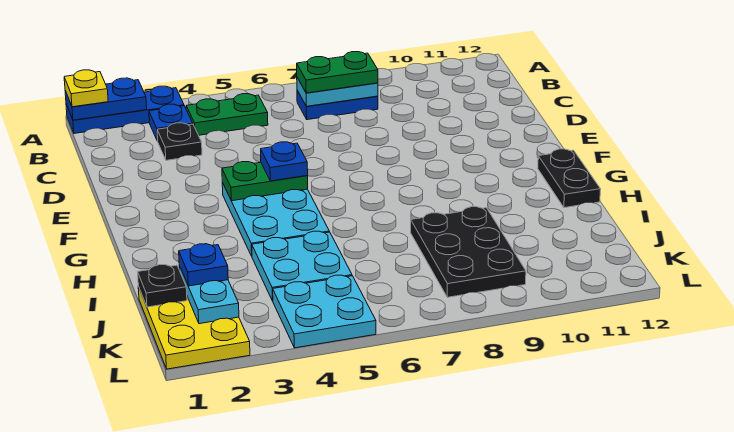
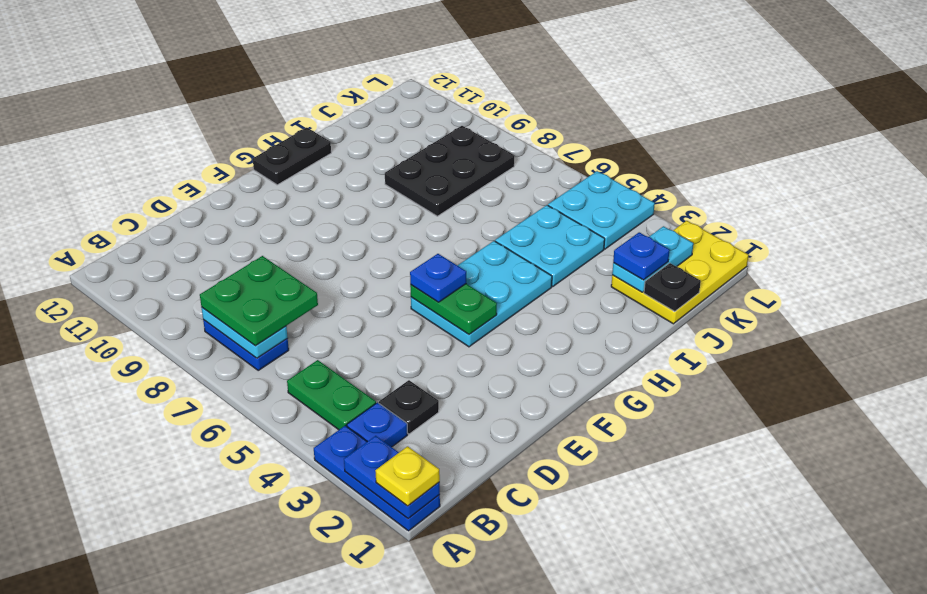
green 1x2 plate [297,52,378,93] -> green 2x2 plate [200,256,318,346]

